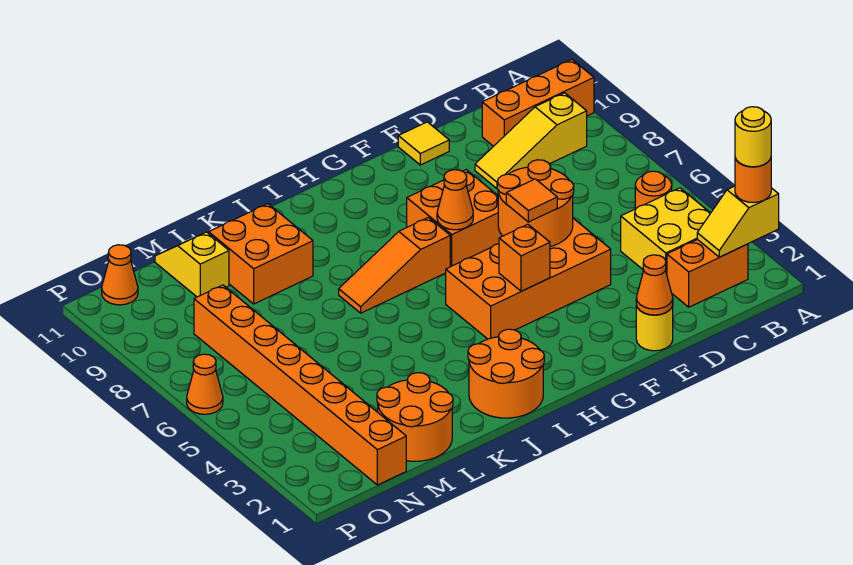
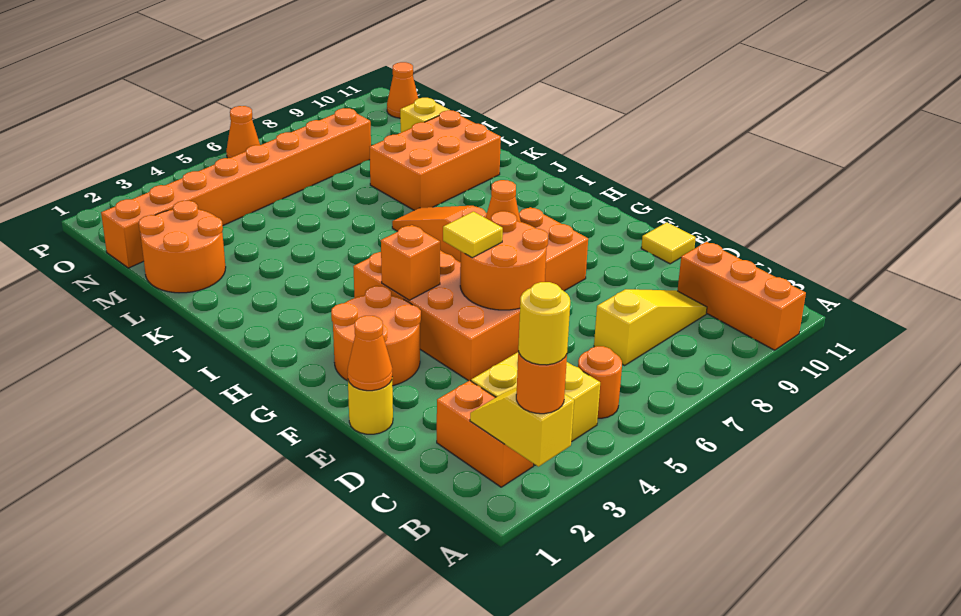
yellow 1x3 slope [475,93,587,188] -> yellow 1x3 slope turned to [594,289,707,365]
orange 1x1 tile [506,179,557,222] -> yellow 1x1 tile [443,211,503,258]
orange 2x2 round brick [468,329,544,418] -> orange 2x2 round brick moved to [331,286,421,386]
orange 2x2 brick [209,204,313,304] -> orange 2x3 brick [370,110,501,210]

